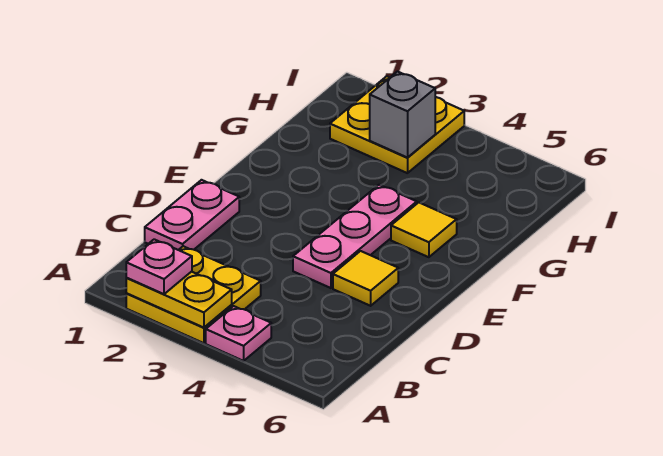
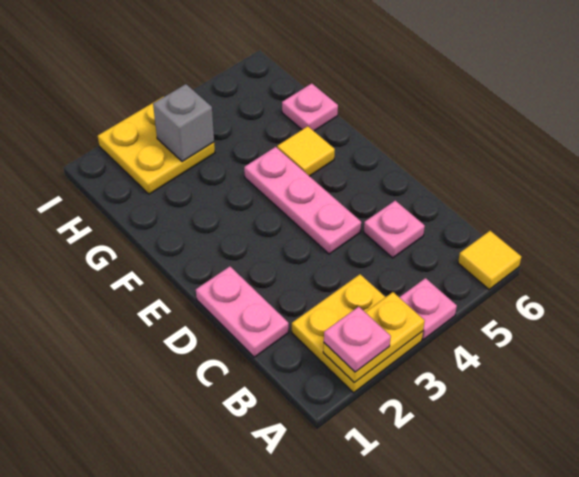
none -> pink 1x1 plate [364,200,425,258]
yellow 1x1 tile [333,251,398,306] -> yellow 1x1 tile moved to [458,231,521,289]
none -> pink 1x1 plate [282,83,338,131]

